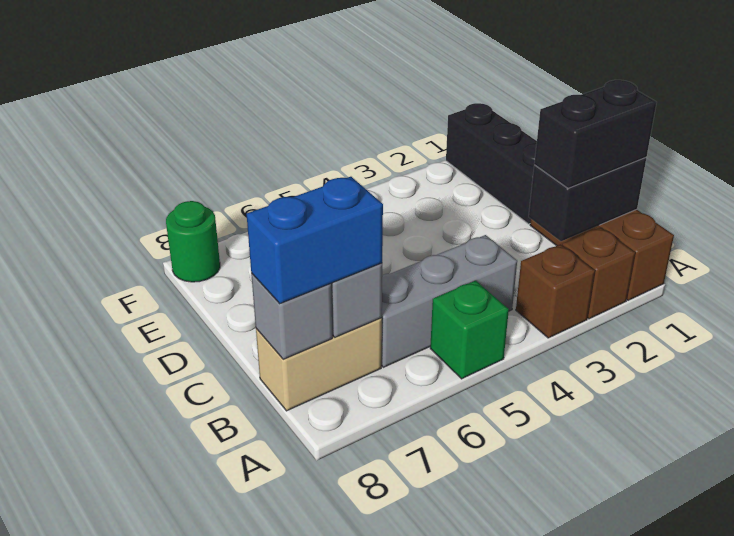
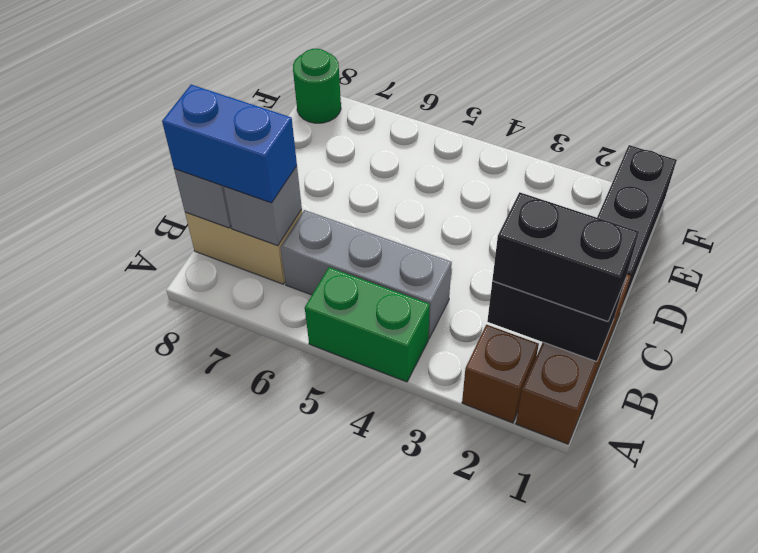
brown 1x1 brick [516,244,595,338] -> none
green 1x1 brick [430,281,509,379] -> green 1x2 brick [305,267,430,382]

